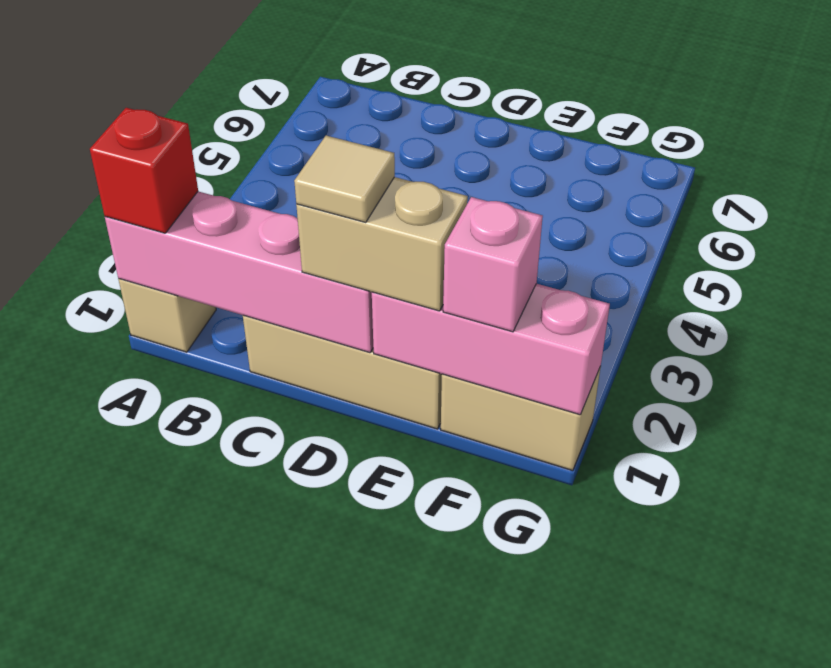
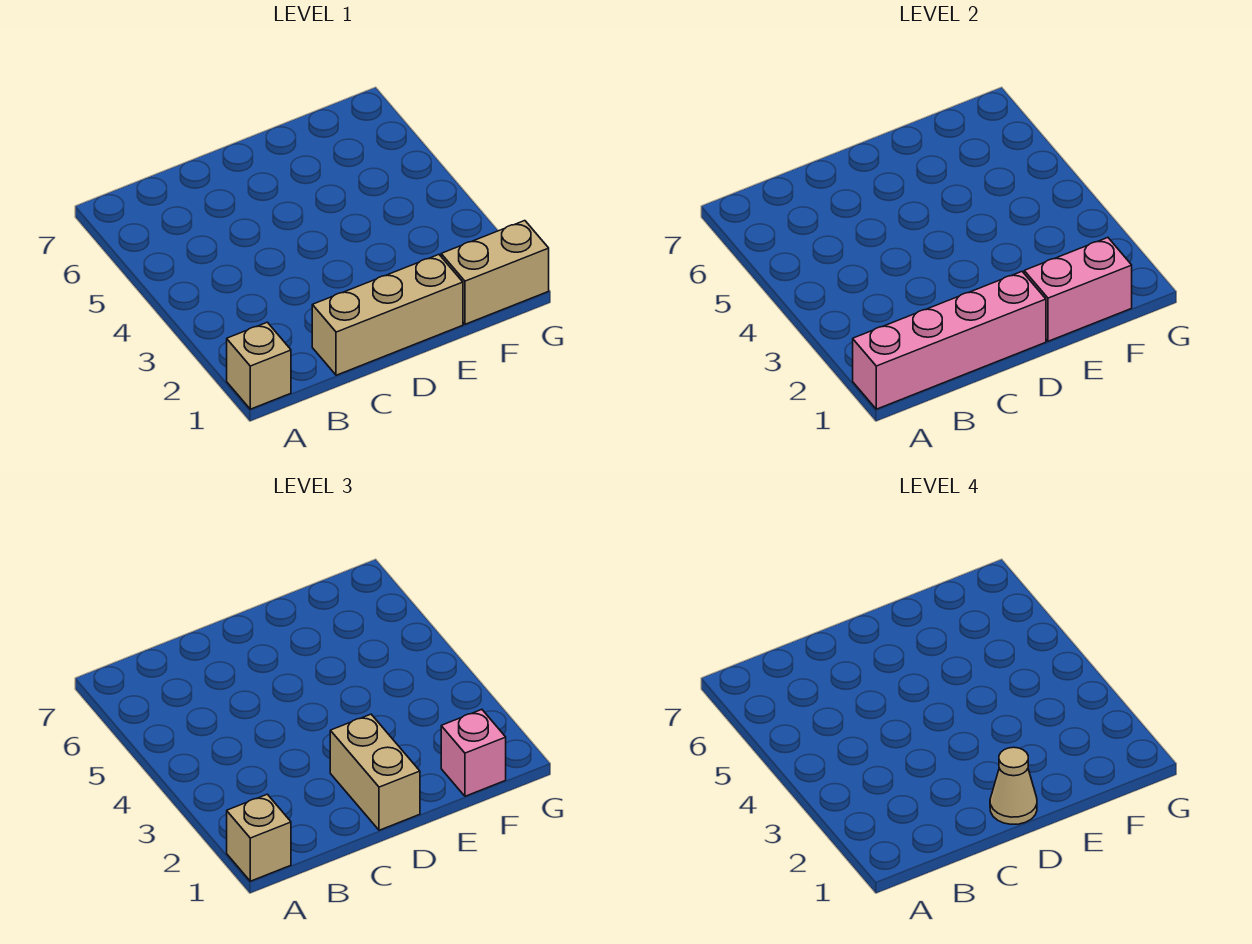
red 1x1 brick [90,108,198,233] -> tan 1x1 brick [227,794,291,881]
tan 1x2 brick [296,177,468,311] -> tan 1x2 brick turned to [330,714,420,830]
tan 1x1 tile [294,136,395,222] -> tan 1x1 cone [990,747,1037,824]
pink 1x3 brick [372,284,610,415] -> pink 1x2 brick [1024,238,1132,341]

